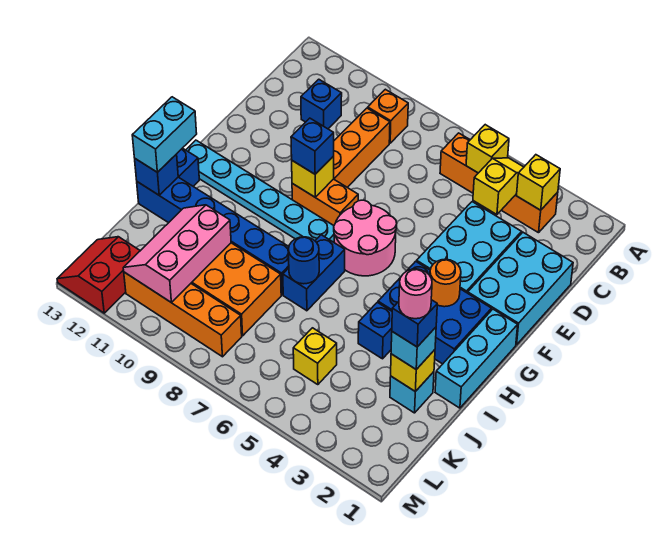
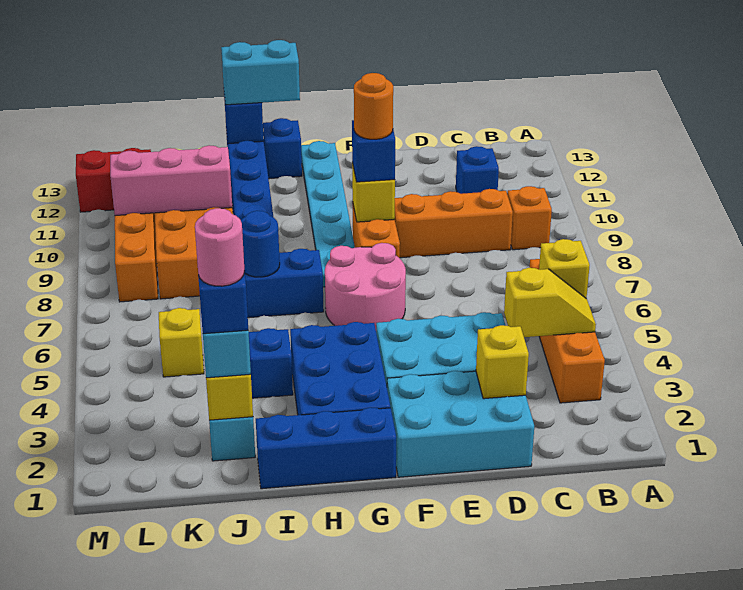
yellow 1x1 brick [517,155,560,210] -> yellow 1x1 brick moved to [476,325,529,399]
cyan 1x3 brick [435,309,518,408] -> blue 1x3 brick [256,408,396,489]
orange 1x1 round brick [430,259,461,307] -> orange 1x1 round brick moved to [354,73,393,139]

